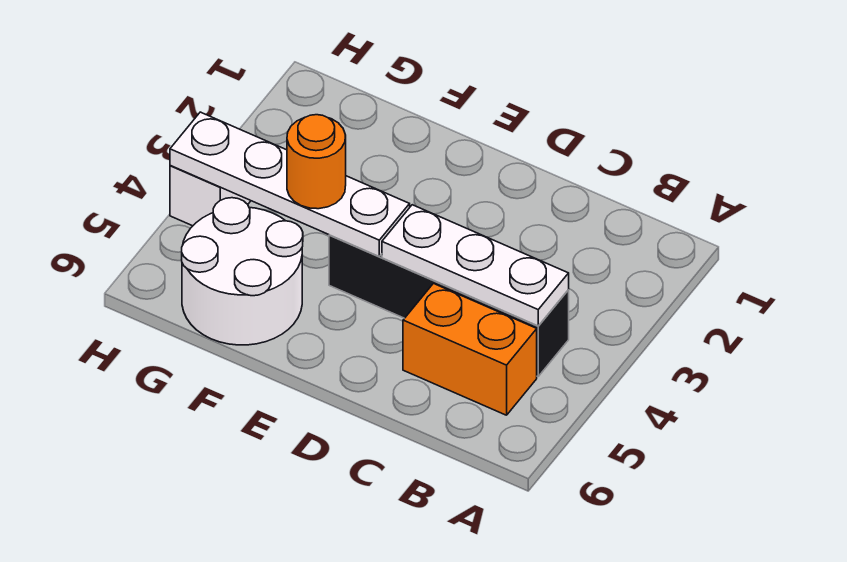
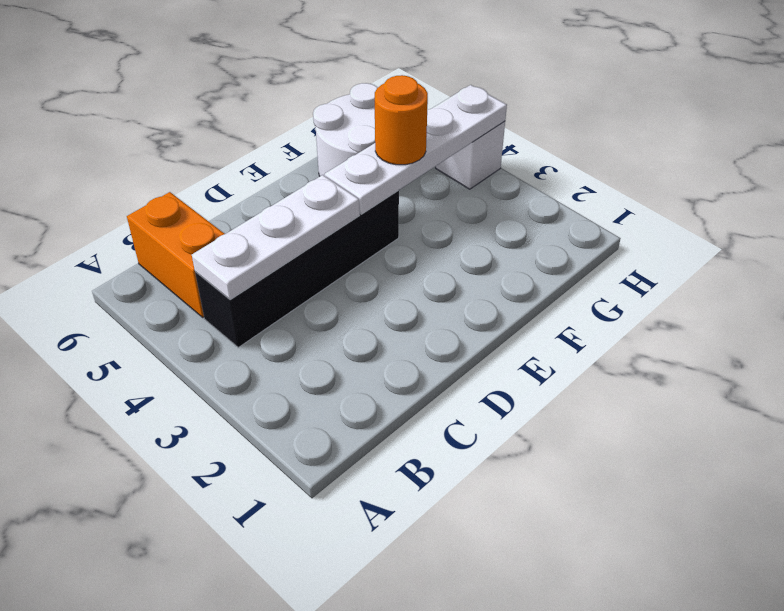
orange 1x2 brick [403,284,537,415] -> orange 1x2 brick turned to [127,192,224,317]

